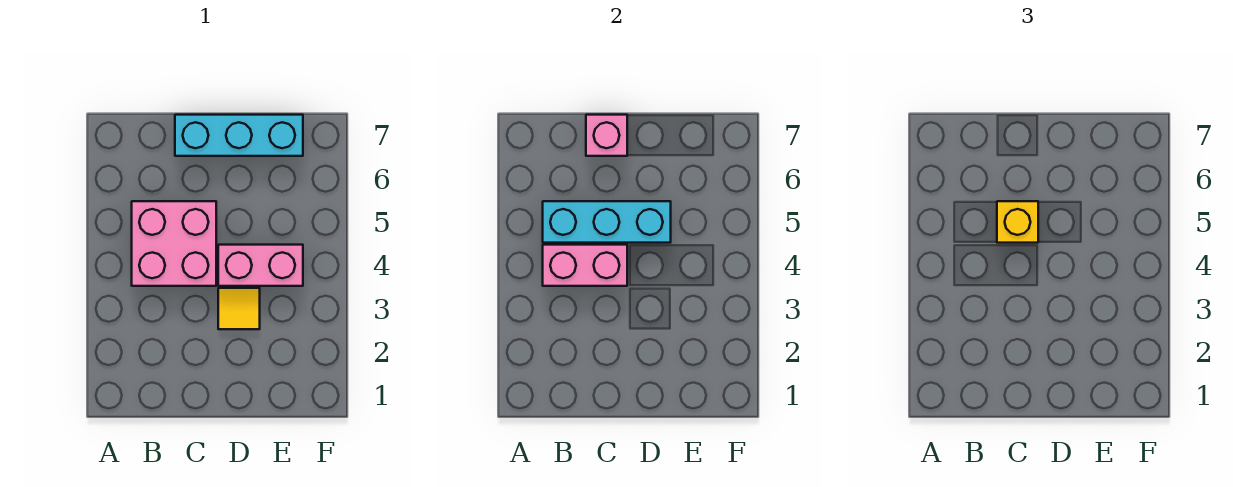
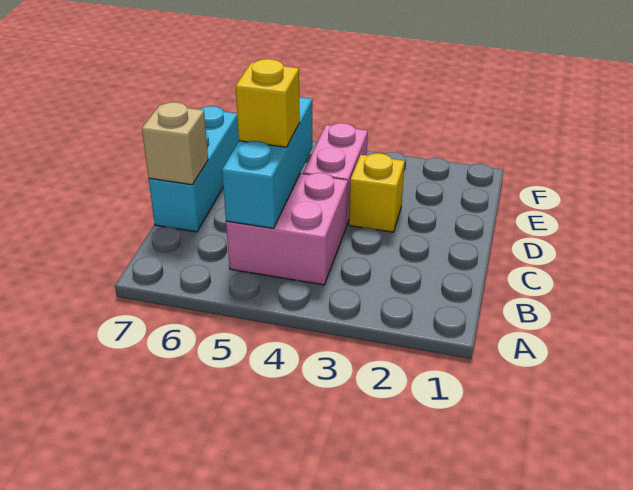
pink 1x2 brick [543,245,627,286] -> none
pink 1x1 brick [586,115,627,156] -> tan 1x1 brick [142,102,208,185]
yellow 1x1 tile [218,288,260,329] -> yellow 1x1 brick [349,153,405,232]

